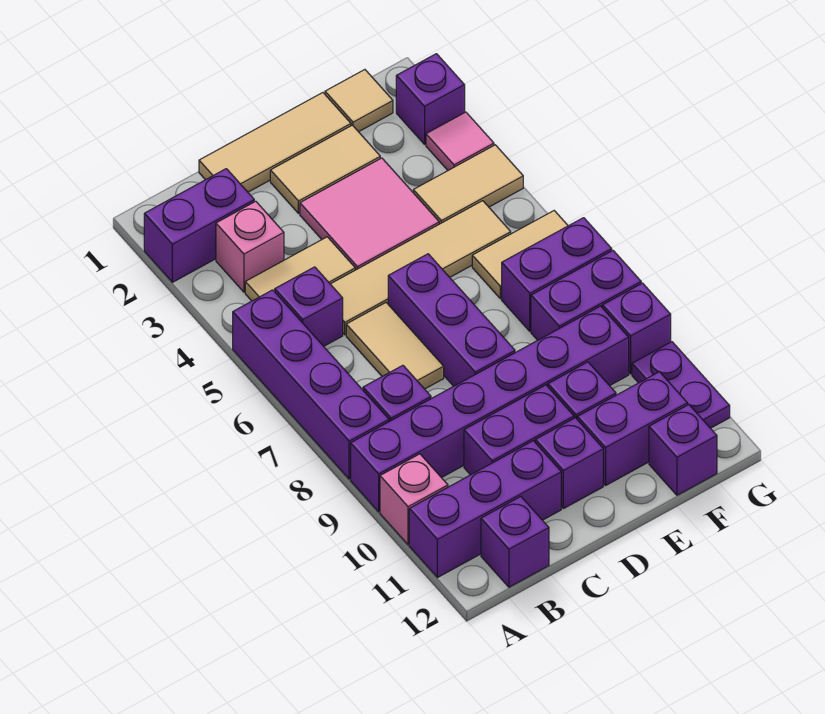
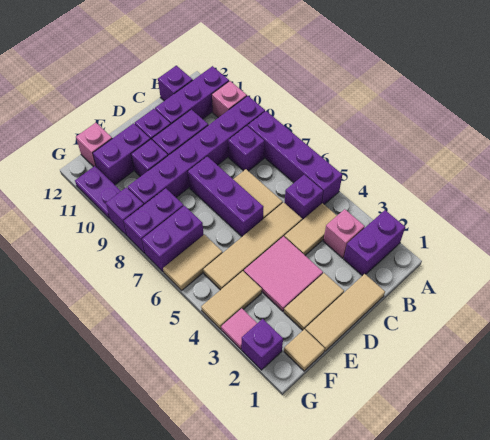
purple 1x1 brick [649,405,717,495] -> pink 1x1 brick [76,123,112,167]

